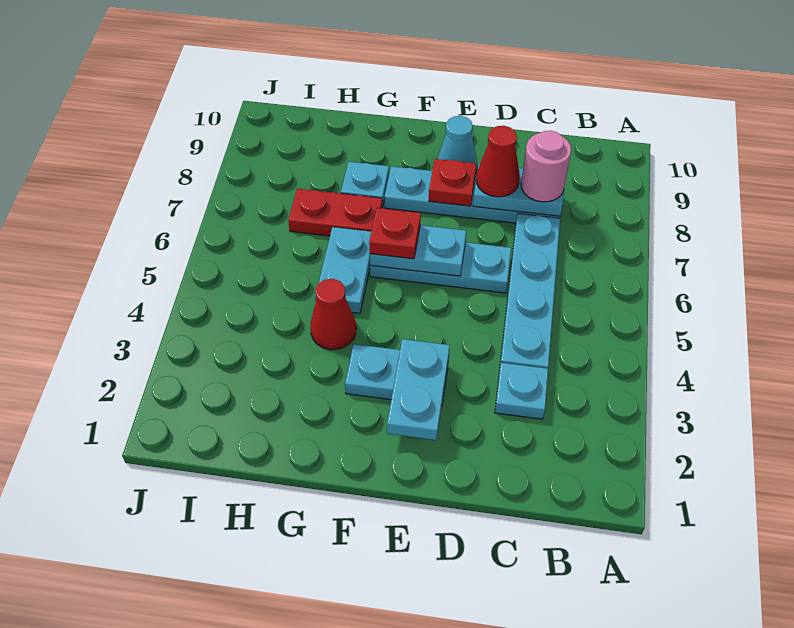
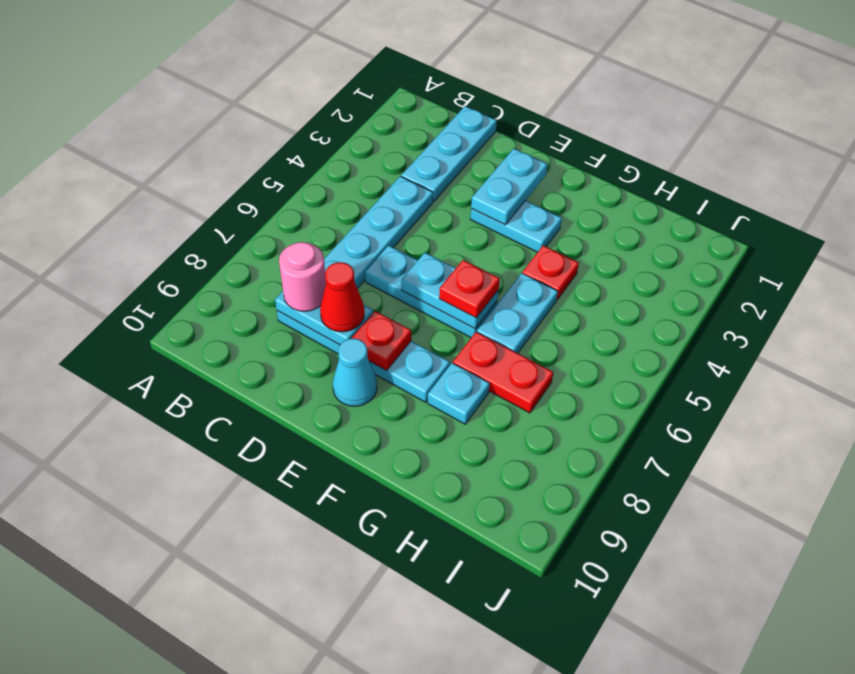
cyan 1x1 plate [495,363,548,419] -> cyan 1x3 plate [401,106,497,202]
red 1x1 cone [310,279,356,350] -> red 1x1 plate [523,245,579,300]

